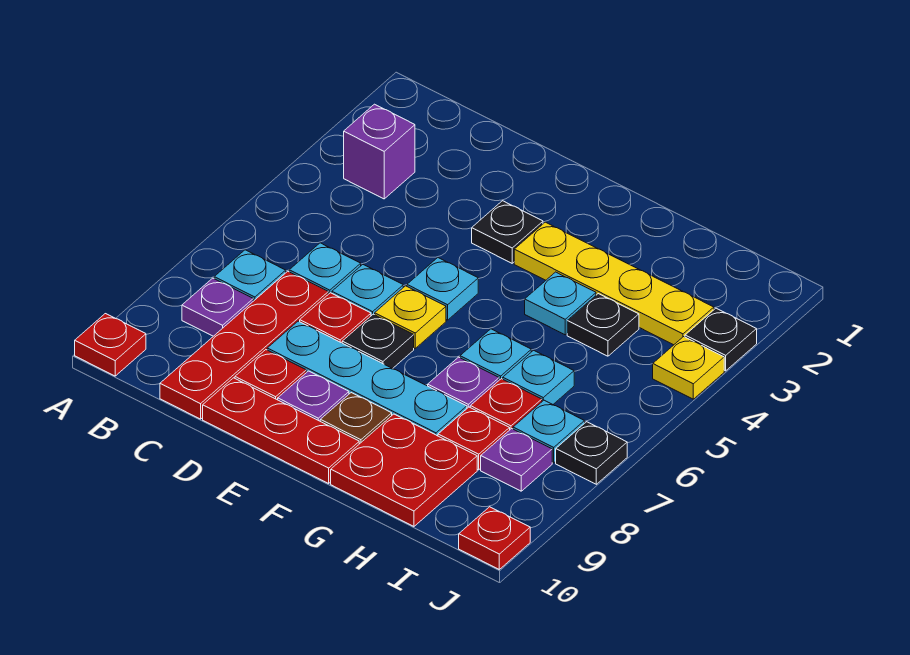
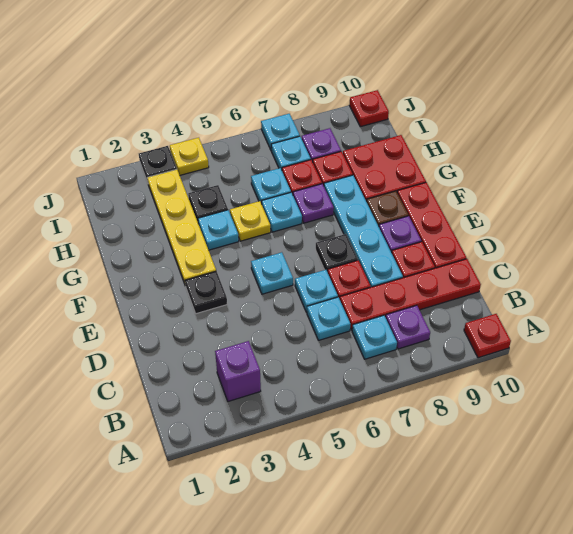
yellow 1x1 plate [375,286,446,348] -> yellow 1x1 plate moved to [230,201,271,241]
black 1x1 plate [556,422,627,484] -> cyan 1x1 plate [261,114,300,151]

